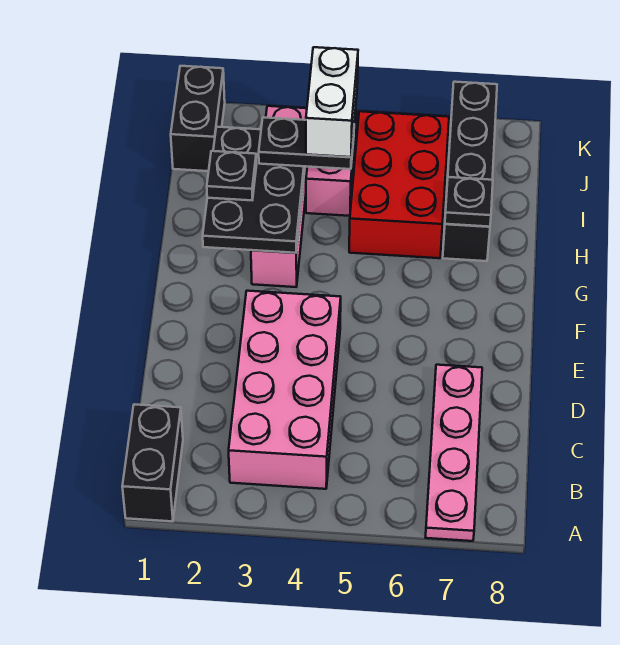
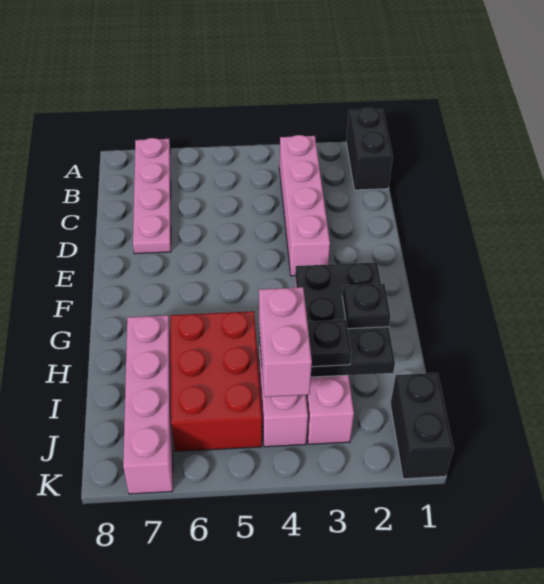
pink 2x4 brick [229,291,341,489] -> pink 1x4 brick [279,135,330,276]
black 1x4 brick [443,82,497,261] -> pink 1x4 brick [123,315,173,494]
black 1x1 plate [445,177,493,227] -> none
white 1x2 brick [306,47,358,157] -> pink 1x2 brick [259,287,312,397]

